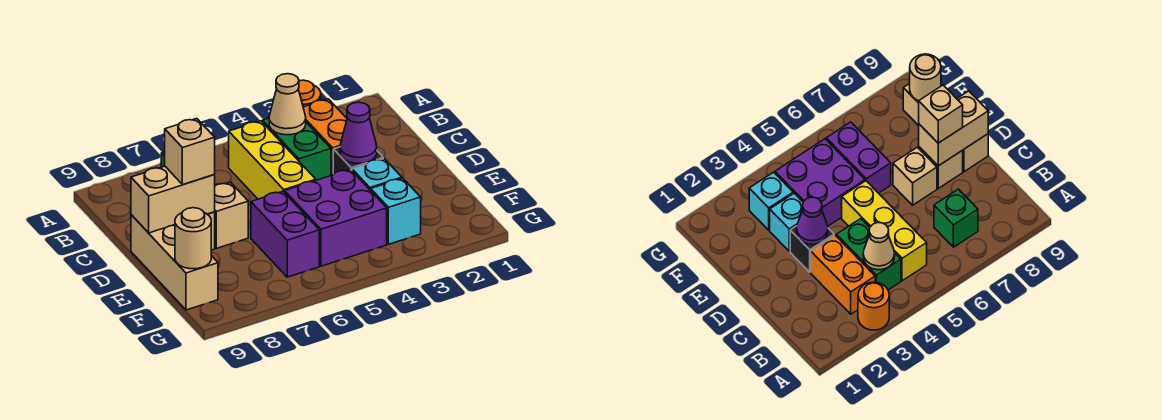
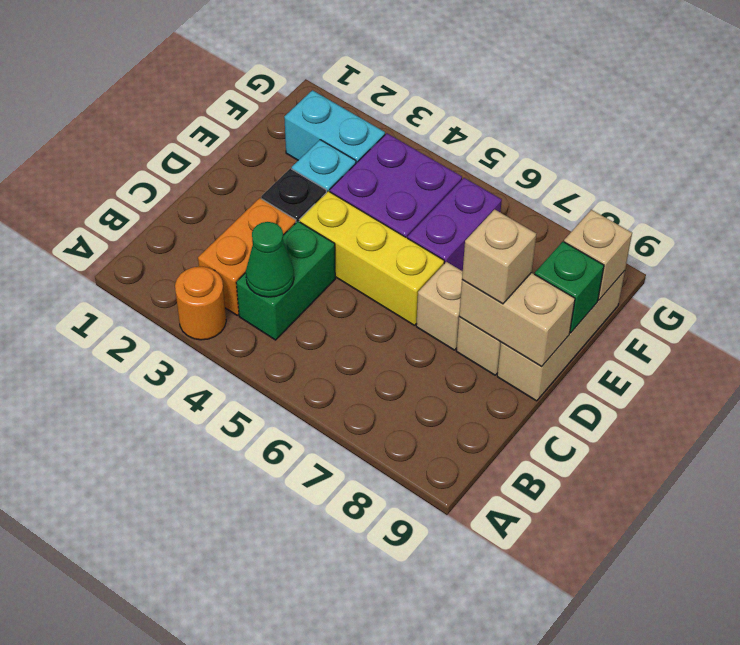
tan 1x1 cone [269,74,306,135] -> green 1x1 cone [246,222,294,297]
yellow 1x3 brick [229,121,316,199] -> yellow 1x3 brick turned to [299,191,444,325]
green 1x1 brick [934,189,978,247] -> green 1x1 brick moved to [535,242,604,333]
purple 1x1 cone [340,102,377,163] -> none
cyan 1x1 brick [371,178,421,244] -> cyan 1x2 brick [284,90,385,163]
tan 1x1 round brick [175,208,211,269] -> tan 1x1 brick [564,210,632,300]

